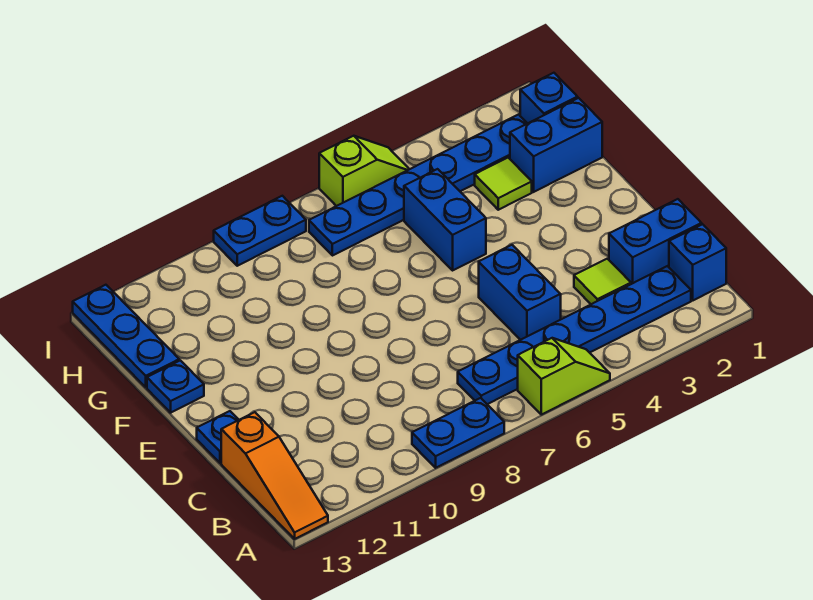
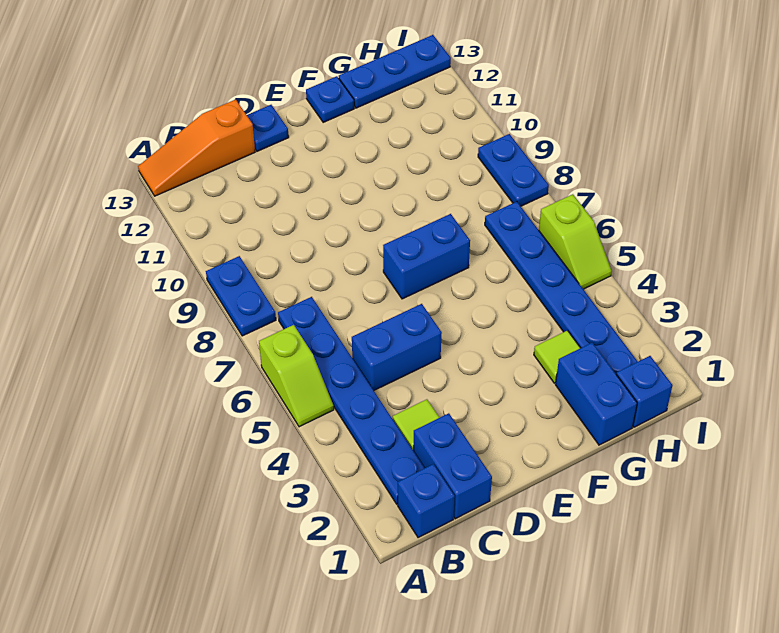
blue 1x2 brick [404,169,486,270] -> blue 1x2 brick moved to [383,214,470,299]

